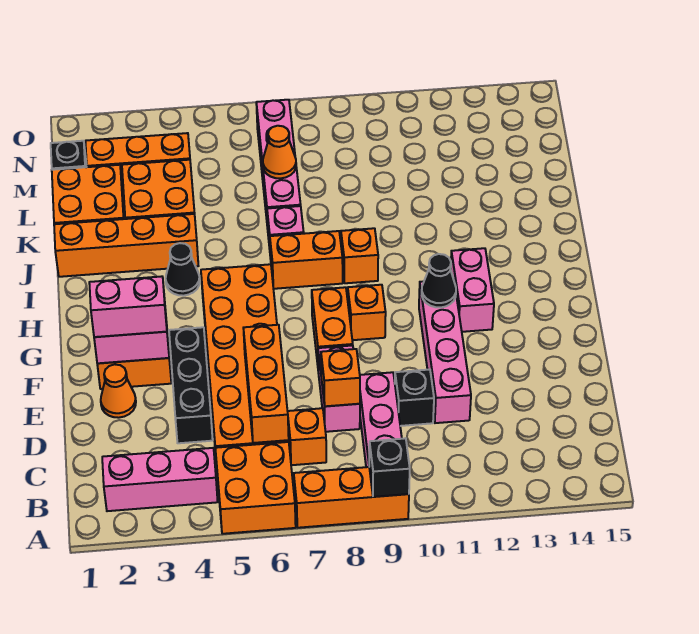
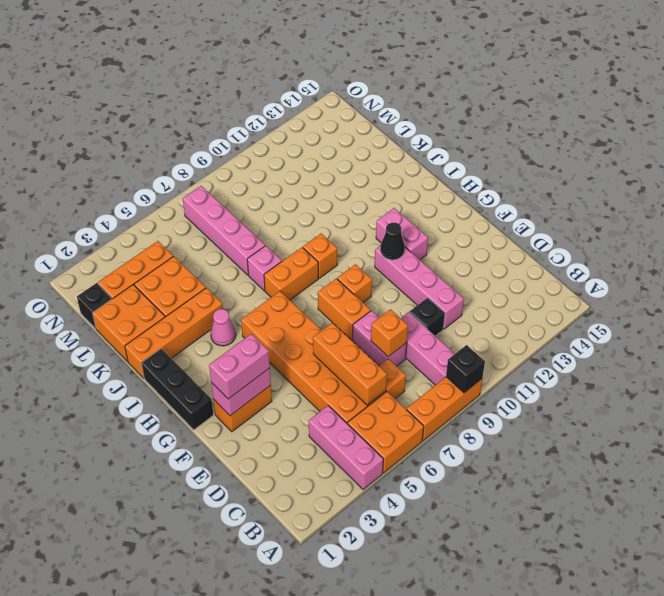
pink 1x3 brick [102,448,218,511] -> pink 1x3 brick turned to [309,406,383,490]
black 1x3 brick [169,327,213,443] -> black 1x3 brick moved to [141,348,213,430]
orange 1x1 cone [101,364,136,418] -> none
black 1x1 cone [166,243,200,296] -> pink 1x1 cone [211,309,236,346]
orange 1x1 cone [263,126,296,178] -> none

